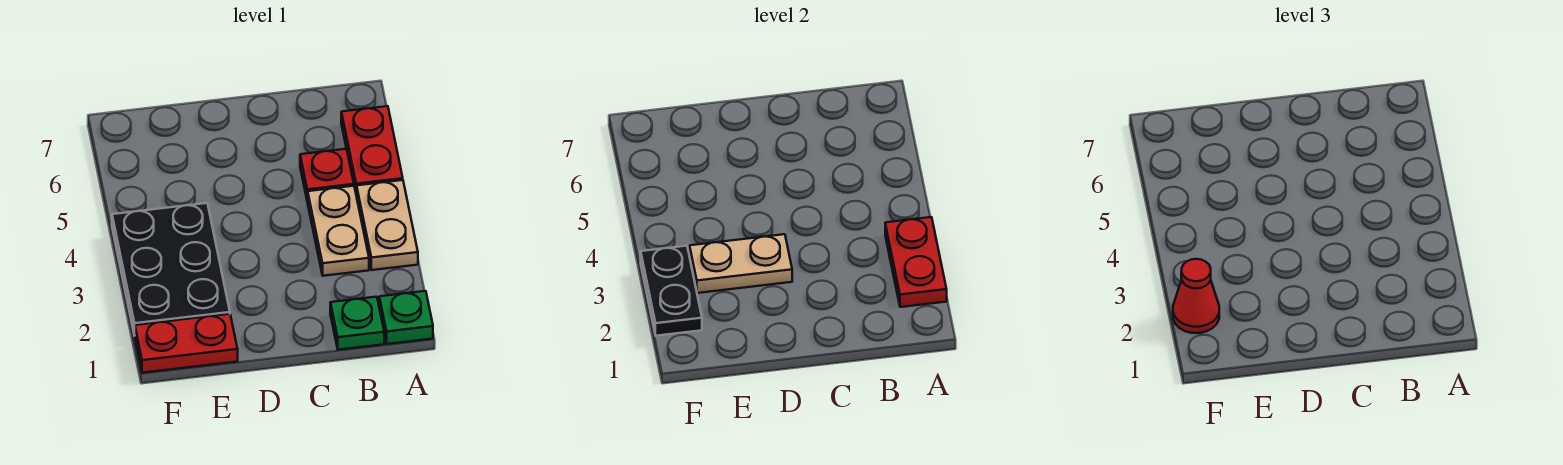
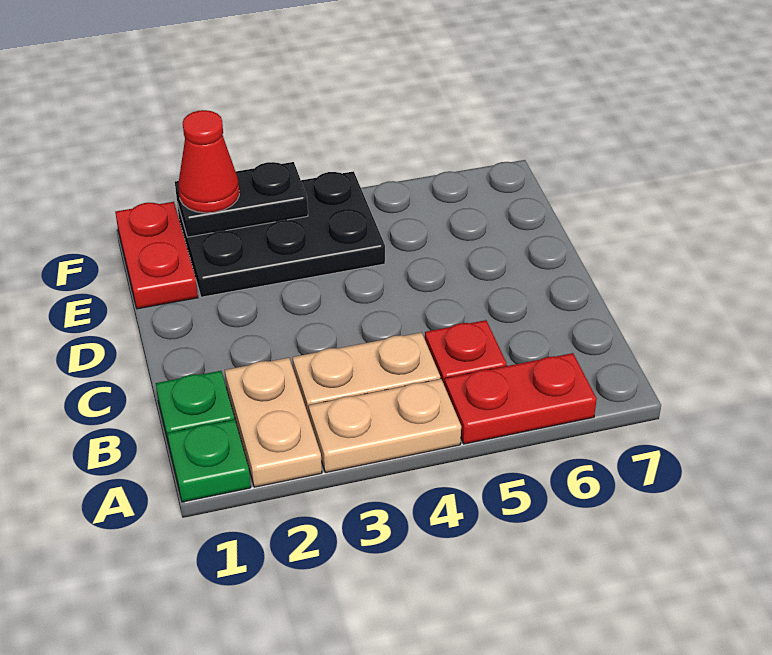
red 1x2 plate [885,217,947,307] -> none
tan 1x2 plate [690,234,792,293] -> tan 1x2 plate moved to [225,358,322,487]

